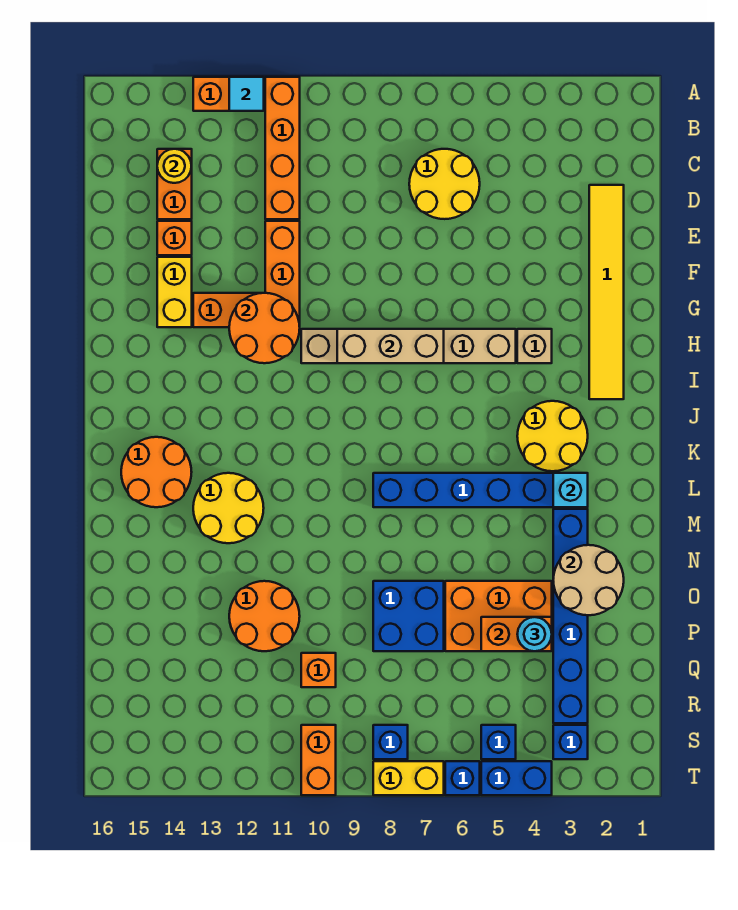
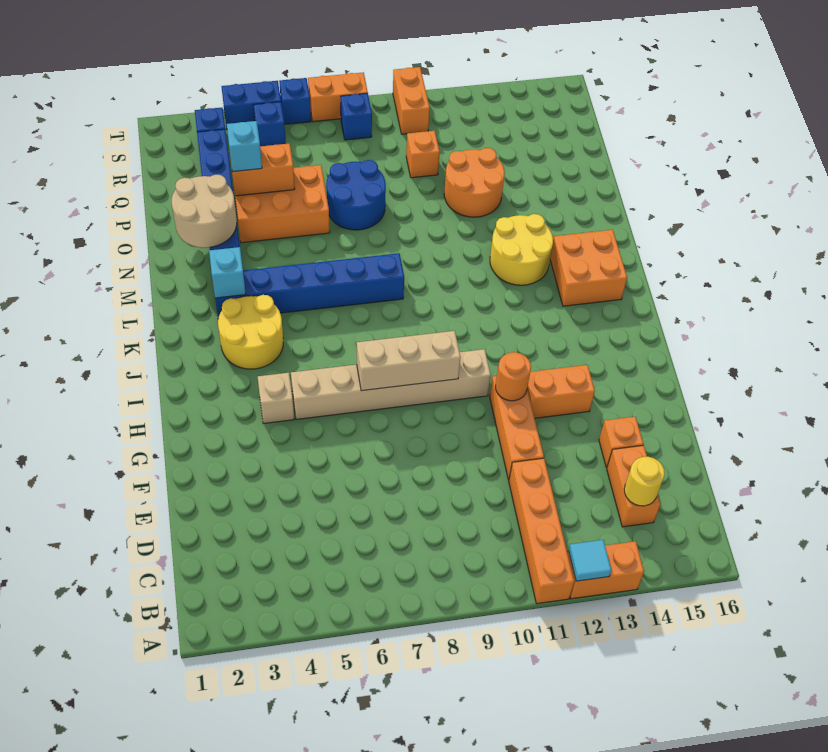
yellow 2x2 round brick [409,149,480,219] -> none
yellow 1x6 tile [589,185,624,399] -> none
yellow 1x2 brick [157,257,192,327] -> none
orange 2x2 round brick [229,293,300,363] -> orange 1x1 round brick [496,352,531,401]
orange 2x2 round brick [121,437,192,507] -> orange 2x2 brick [550,230,627,306]
blue 2x2 brick [373,581,444,651] -> blue 2x2 round brick [326,160,386,230]
cyan 1x1 round brick [517,617,552,651] -> cyan 1x1 brick [227,121,262,172]
yellow 1x2 brick [373,761,444,795] -> orange 1x2 brick [308,72,368,122]

